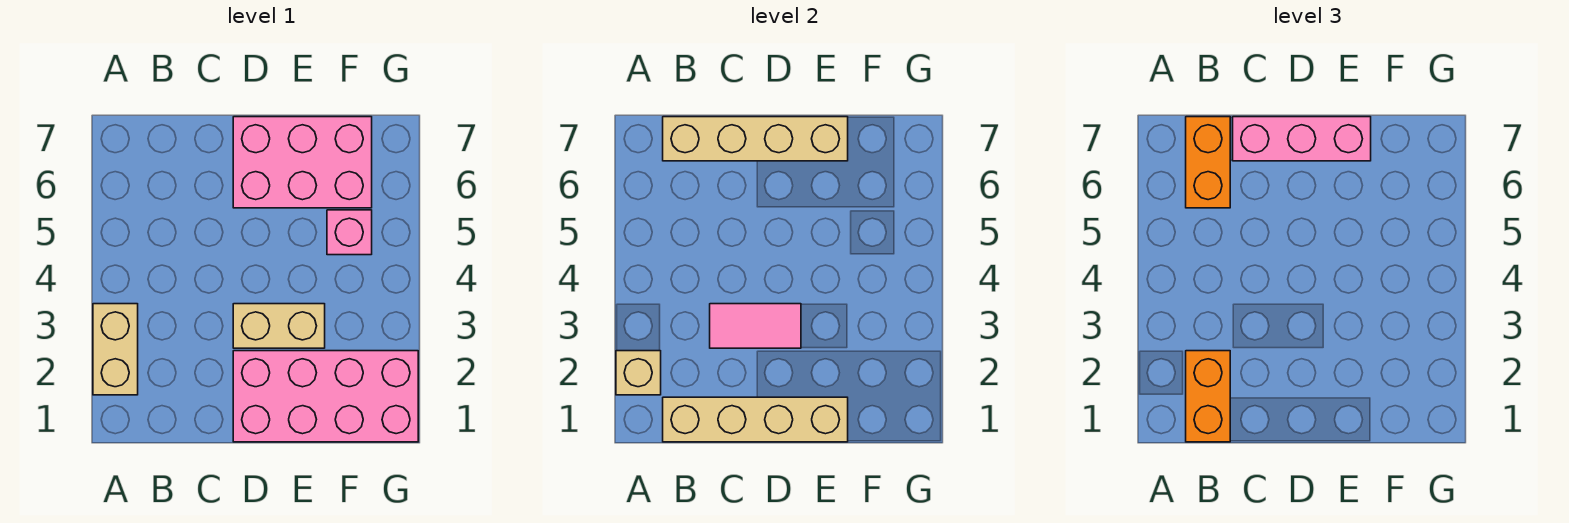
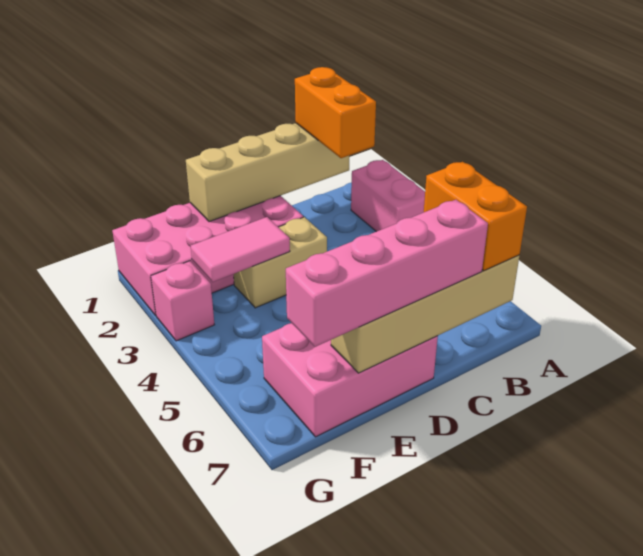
tan 1x2 brick [93,304,138,395] -> pink 1x2 brick [351,160,425,232]
tan 1x1 brick [616,351,661,395] -> none
pink 1x2 tile [710,304,801,348] -> pink 1x2 tile moved to [191,217,290,282]
pink 1x3 brick [1233,117,1371,161] -> pink 1x4 brick [286,200,488,347]
pink 1x1 brick [327,210,372,255] -> pink 1x1 brick moved to [151,261,214,341]

